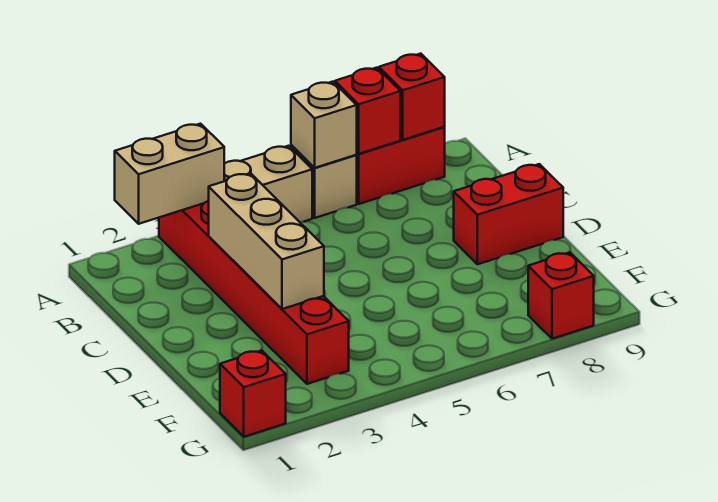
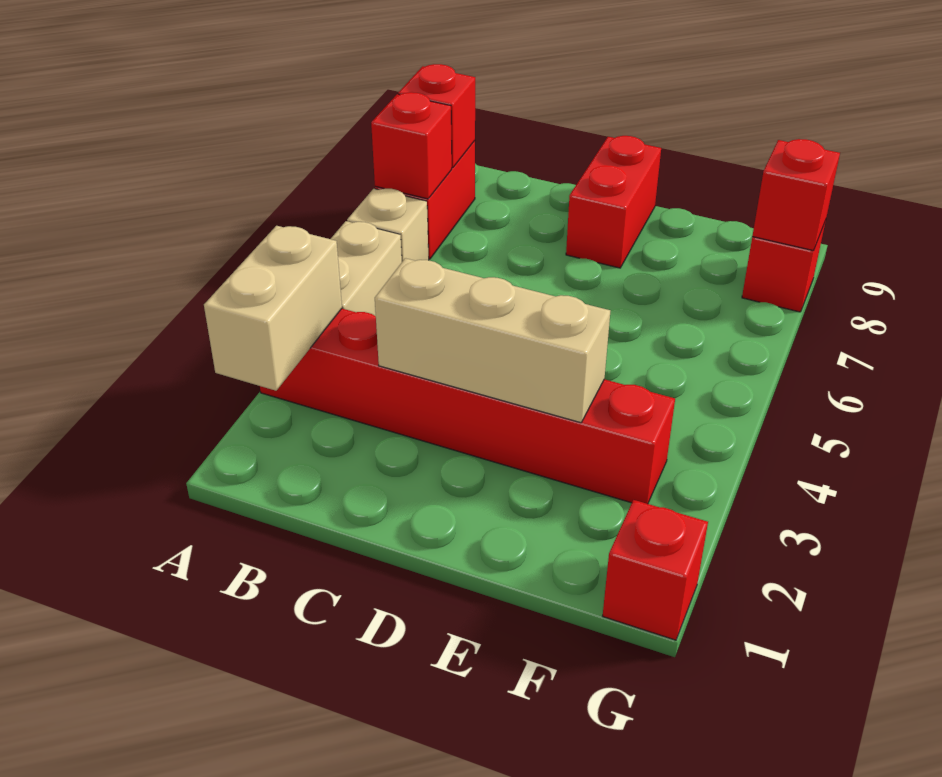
tan 1x1 brick [291,82,357,168] -> none
none -> red 1x1 brick [752,139,840,251]

